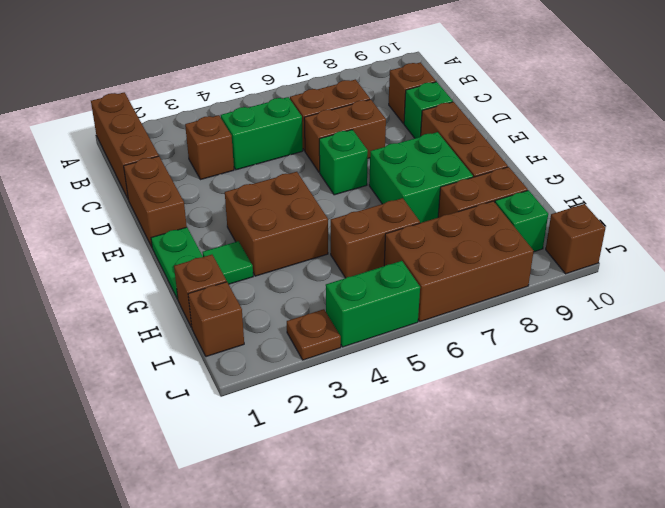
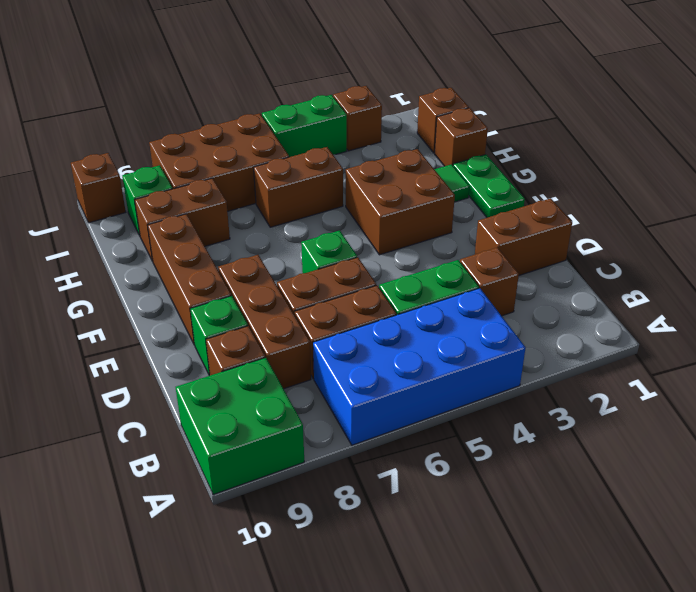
brown 1x3 brick [91,92,159,198] -> brown 1x3 brick moved to [218,255,311,389]
none -> blue 2x4 brick [313,288,526,445]
brown 1x2 brick [124,156,187,247] -> brown 1x2 brick turned to [475,198,572,275]
green 2x2 brick [369,132,473,223] -> green 2x2 brick moved to [176,357,304,495]
brown 1x1 plate [287,309,341,360] -> brown 1x1 brick [333,86,382,151]

